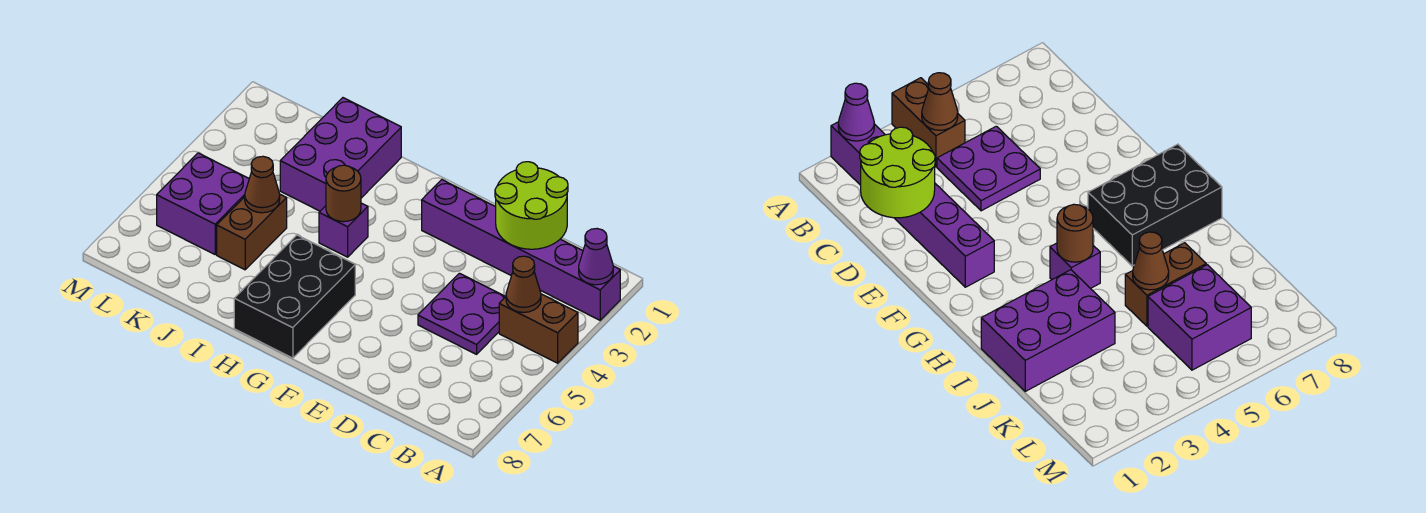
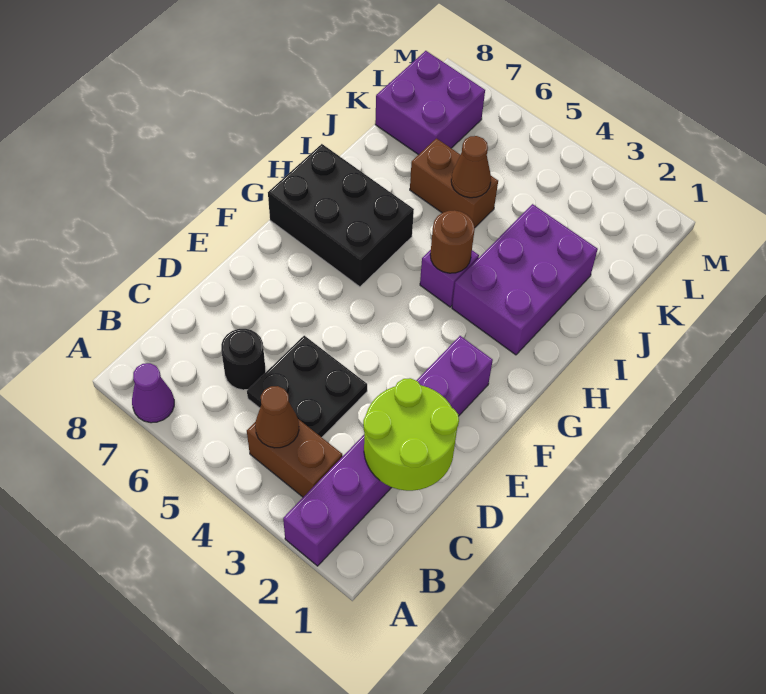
purple 1x1 cone [579,229,613,285] -> purple 1x1 cone moved to [132,363,174,423]
brown 1x2 brick [499,294,578,363] -> brown 1x2 brick turned to [247,419,342,497]
purple 2x2 plate [418,273,506,354] -> black 2x2 plate [247,336,367,437]
none -> black 1x1 round brick [221,329,266,390]
purple 2x3 brick [280,98,401,211] -> purple 2x3 brick turned to [452,204,598,355]
purple 2x2 brick [157,153,249,254] -> purple 2x2 brick moved to [375,51,485,155]

